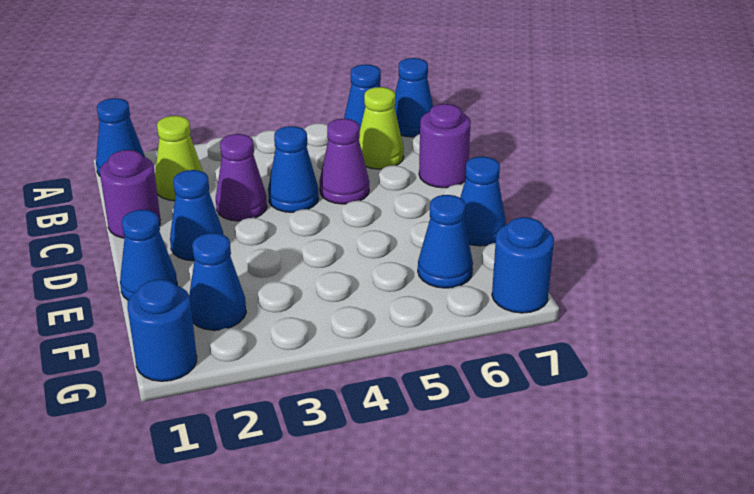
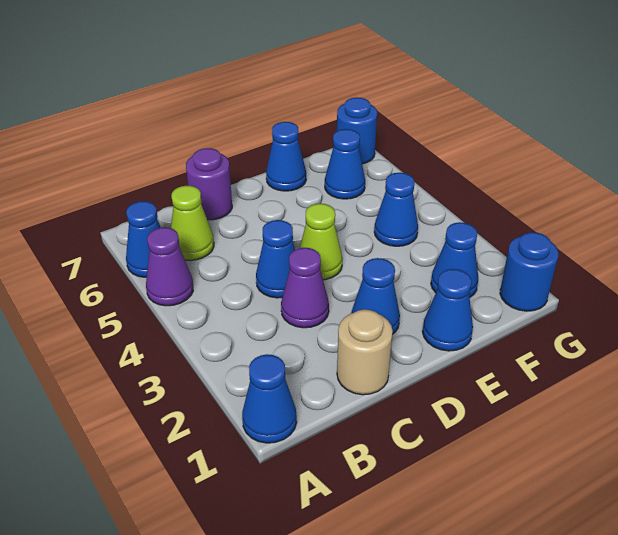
blue 1x1 cone [395,58,433,137] -> blue 1x1 cone moved to [374,173,418,246]
lime 1x1 cone [155,116,203,201] -> lime 1x1 cone moved to [300,203,343,280]
purple 1x1 round brick [100,150,160,238] -> tan 1x1 round brick [337,309,393,395]
purple 1x1 cone [319,119,369,204] -> purple 1x1 cone moved to [146,227,193,306]

